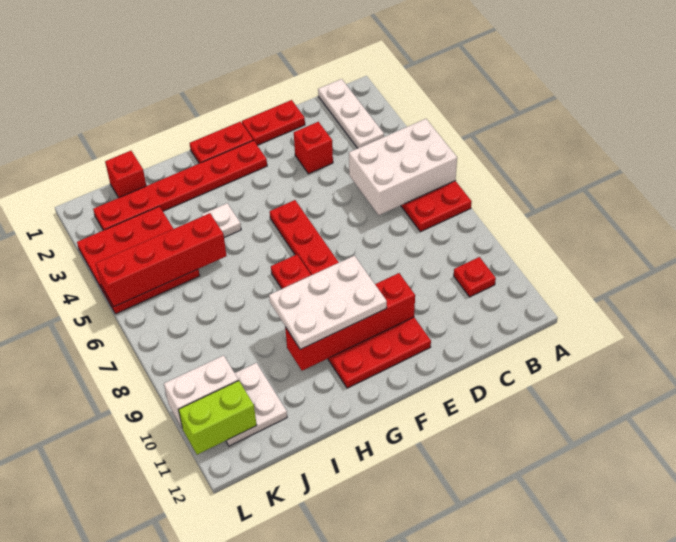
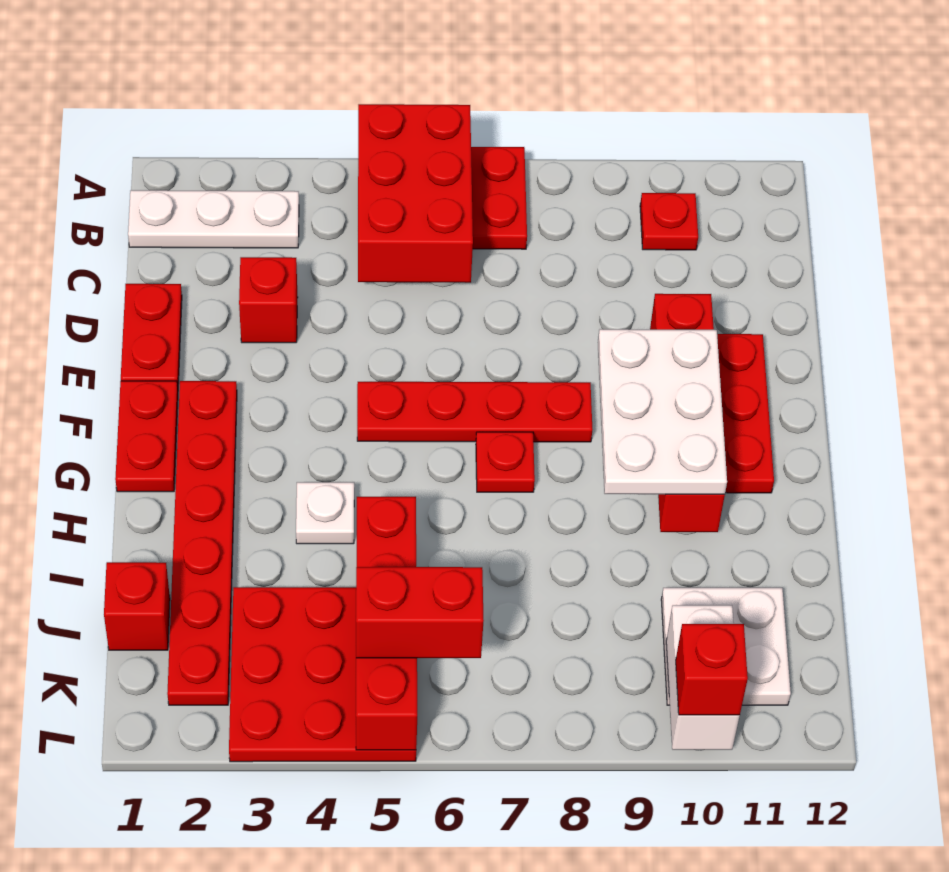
white 2x3 brick [349,119,457,215] -> red 2x3 brick [358,104,473,283]
none -> red 1x2 brick [356,567,484,658]
lime 1x2 brick [178,381,257,454] -> none
none -> red 1x1 brick [676,624,748,715]

